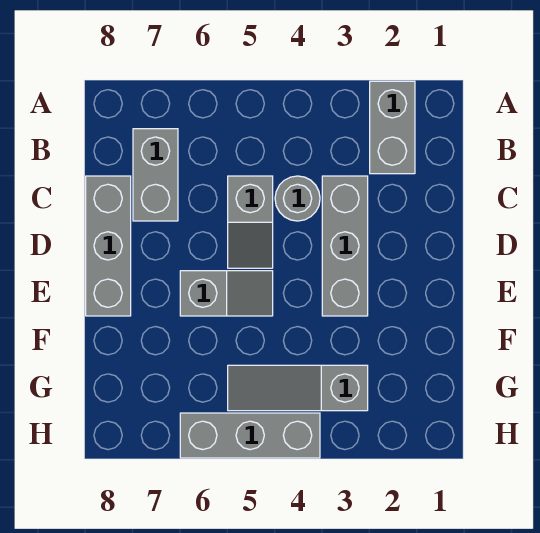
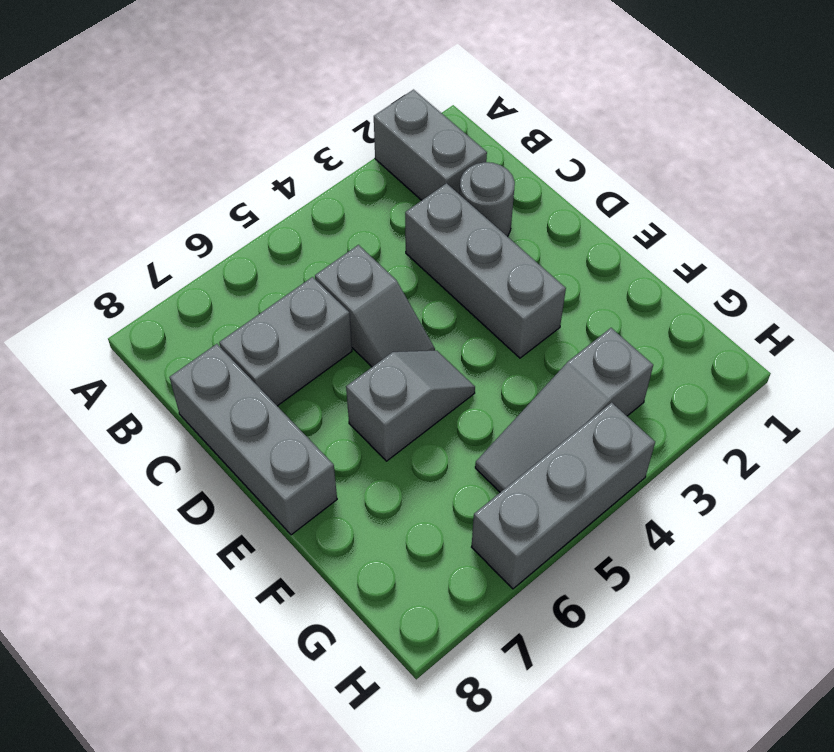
grey 1x2 brick [133,129,178,221] -> grey 1x2 brick turned to [219,277,352,406]
grey 1x1 round brick [275,176,320,221] -> grey 1x1 round brick moved to [460,162,515,237]

